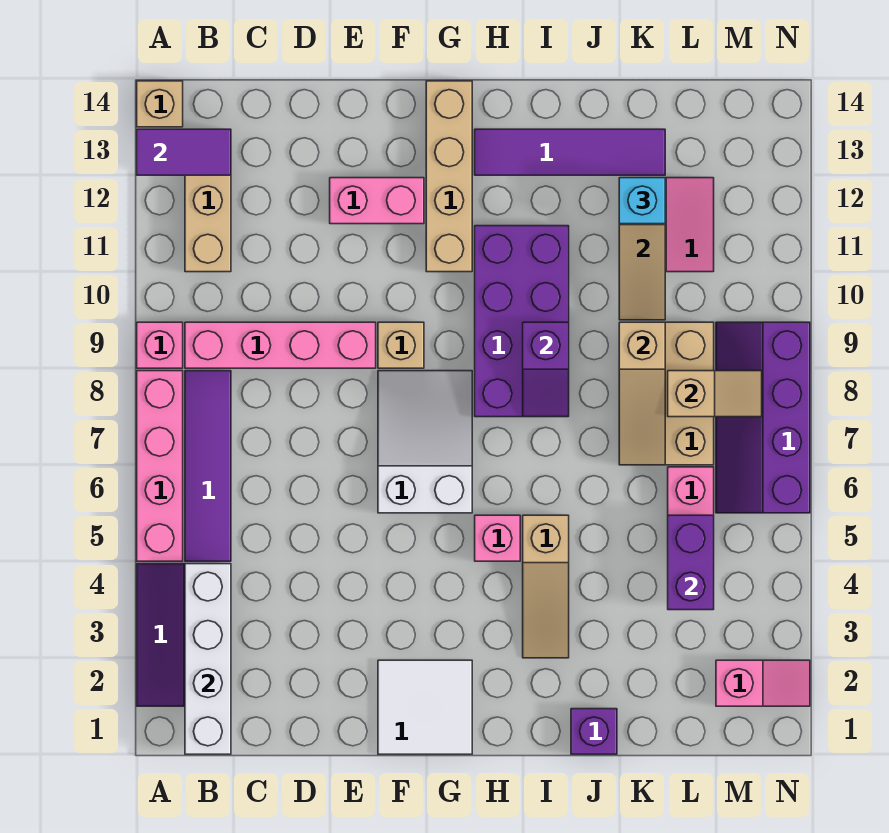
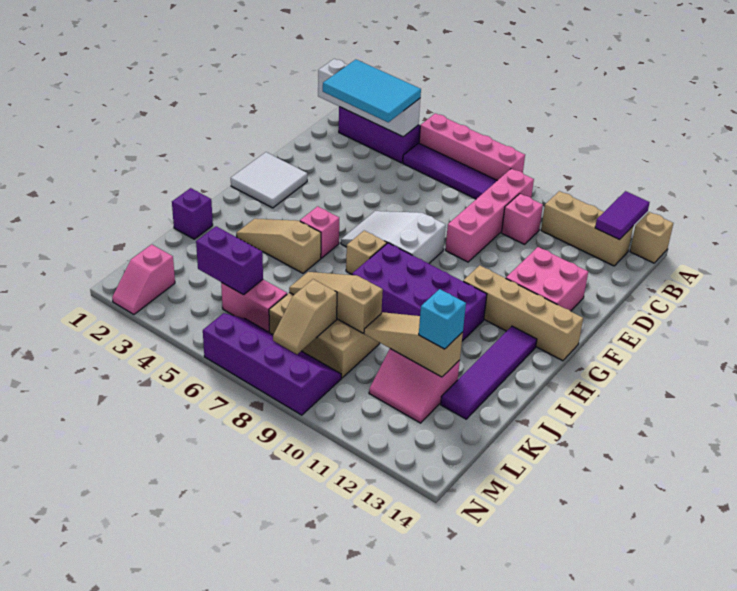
pink 1x1 brick [137,322,183,368] -> pink 1x1 brick moved to [502,194,543,244]
none -> cyan 2x3 tile [323,60,421,122]
pink 1x2 brick [330,178,424,224] -> pink 2x2 brick [506,247,588,311]
white 2x3 slope [378,371,472,513] -> white 2x3 slope turned to [341,211,446,264]
tan 1x1 brick [378,322,424,368] -> tan 1x1 brick moved to [346,231,387,274]
purple 1x2 slope [523,322,569,417] -> none

